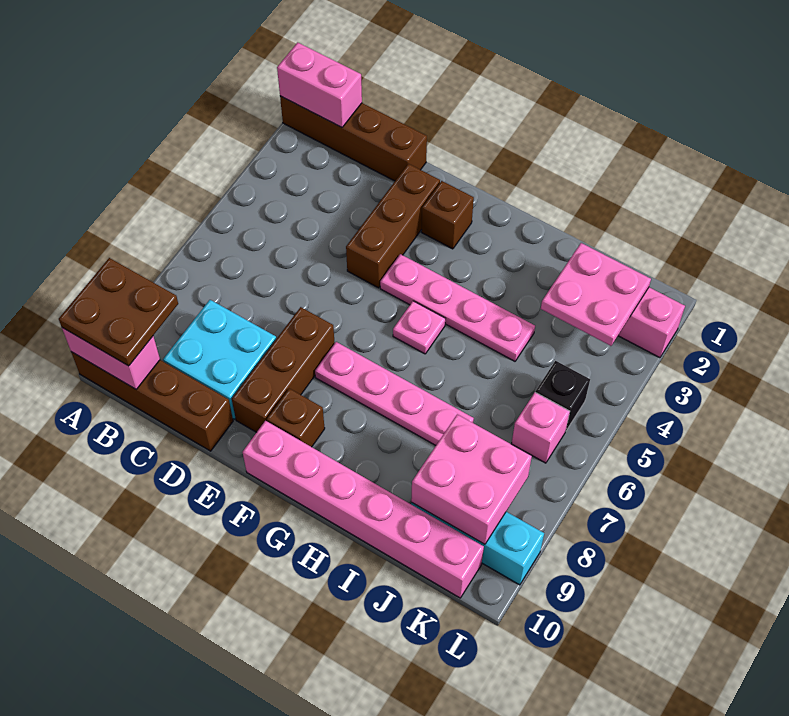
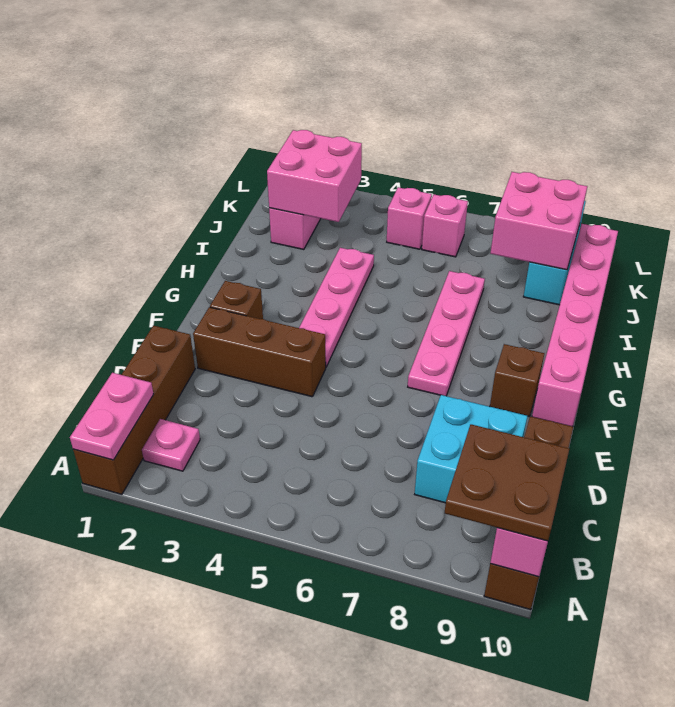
pink 1x2 brick [277,42,362,127] -> pink 1x2 plate [70,373,154,460]
brown 1x3 brick [232,307,335,432] -> none
pink 1x1 plate [393,301,445,354] -> pink 1x1 plate moved to [142,419,200,471]
pink 2x2 plate [541,243,651,346] -> pink 2x2 brick [267,130,362,222]
black 1x1 brick [536,361,590,430] -> pink 1x1 brick [387,187,432,249]

